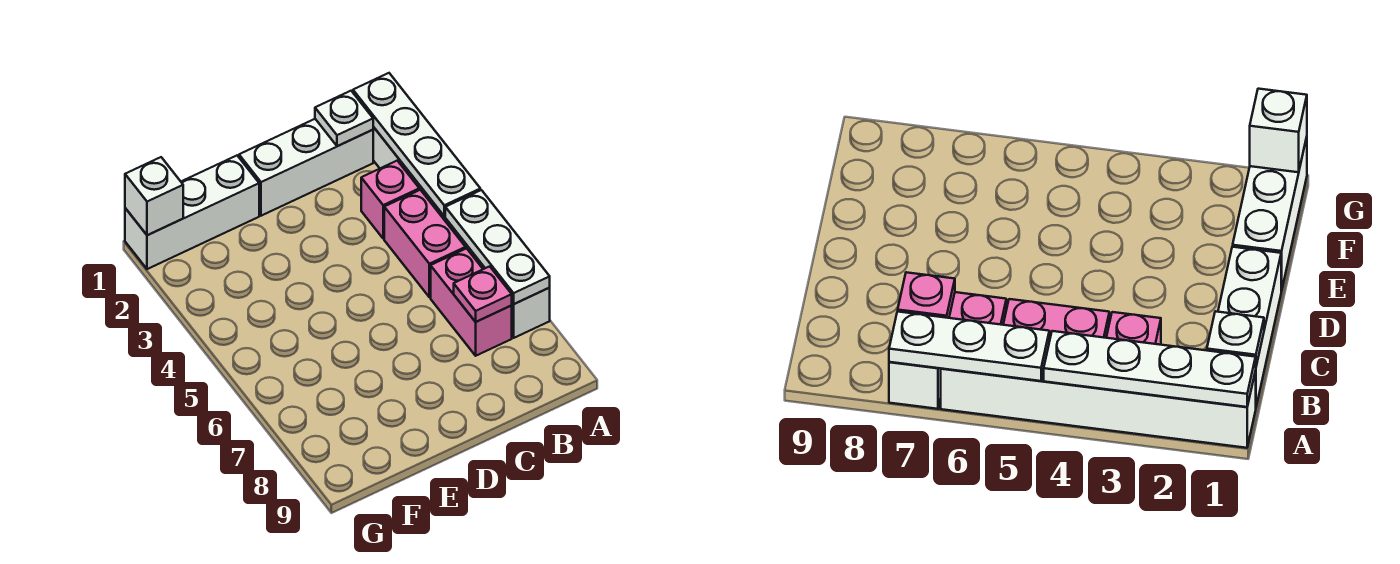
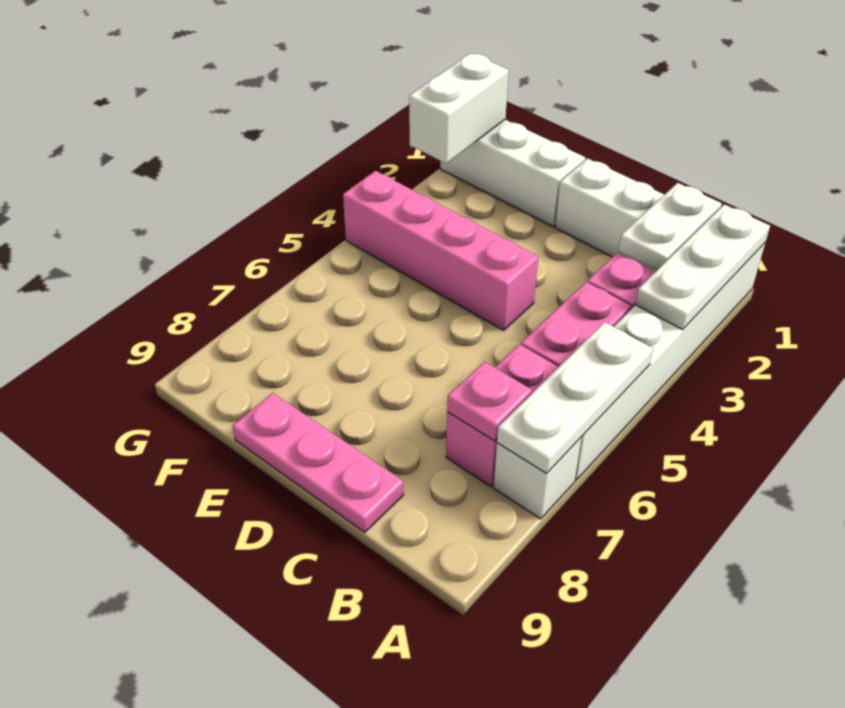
white 1x4 plate [353,73,480,216] -> white 1x3 plate [635,204,770,330]
white 1x1 plate [315,91,373,146] -> white 1x2 plate [619,183,722,270]
none -> pink 1x3 plate [233,393,404,532]
none -> pink 1x4 brick [343,171,538,330]
white 1x1 brick [125,157,183,235] -> white 1x2 brick [409,53,509,164]

